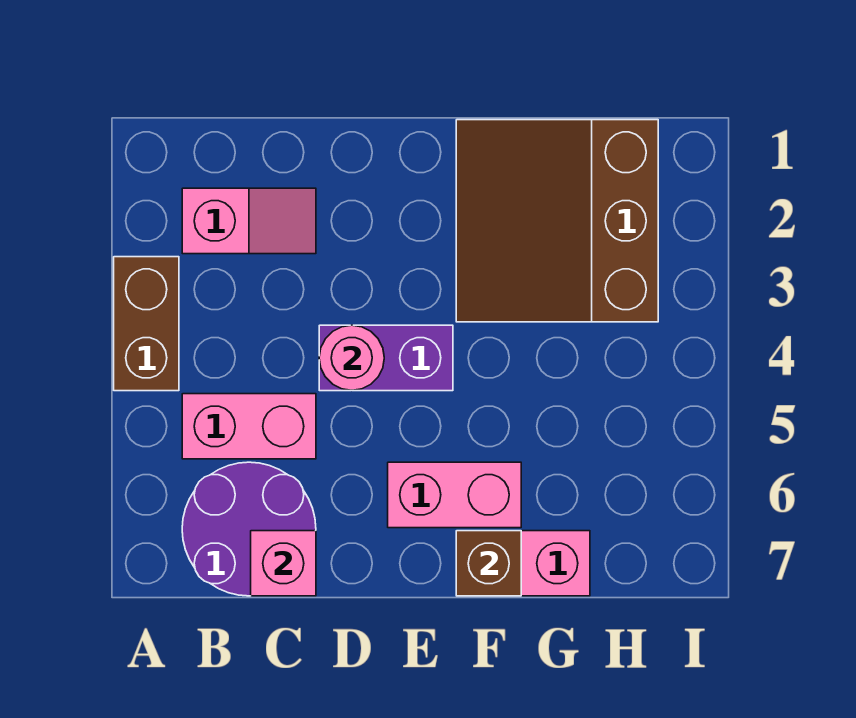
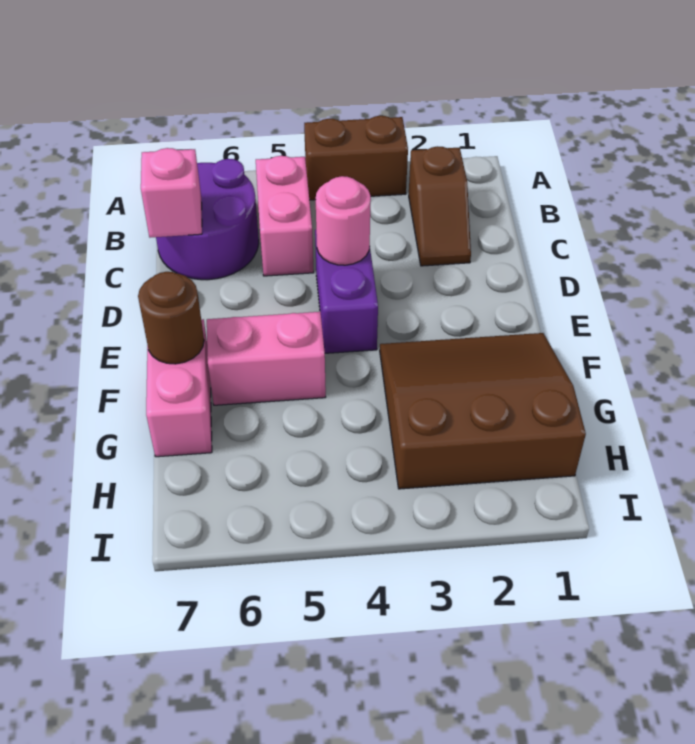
pink 1x2 slope [182,188,316,254] -> brown 1x2 slope [409,146,471,266]
pink 1x2 brick [388,462,521,528] -> pink 1x2 brick turned to [207,312,326,405]
brown 1x1 brick [456,531,521,596] -> brown 1x1 round brick [138,272,204,364]

